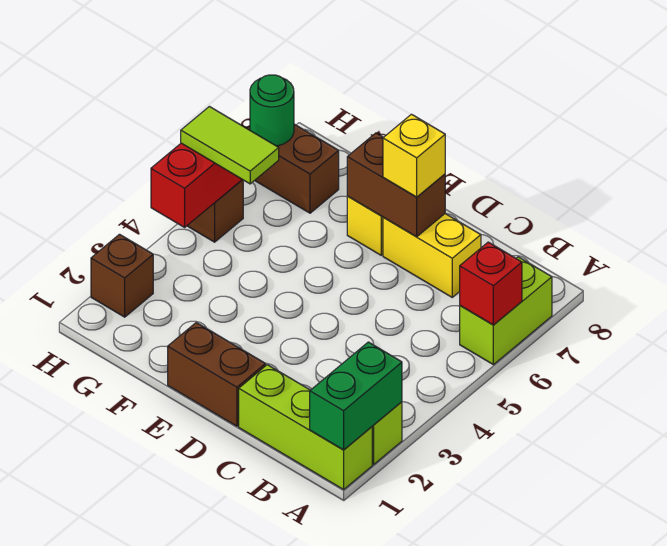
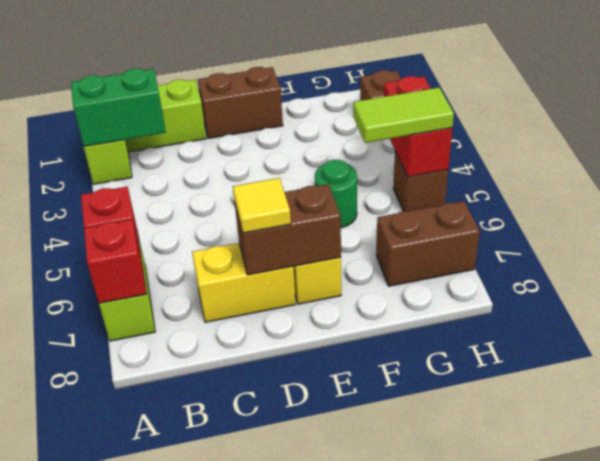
green 1x2 brick [310,342,402,450] -> green 1x2 brick turned to [71,69,166,147]
none -> red 1x1 brick [84,220,146,303]
yellow 1x1 brick [383,114,445,197] -> yellow 1x1 tile [233,178,291,233]
green 1x1 round brick [250,75,294,146] -> green 1x1 round brick moved to [315,160,357,228]

